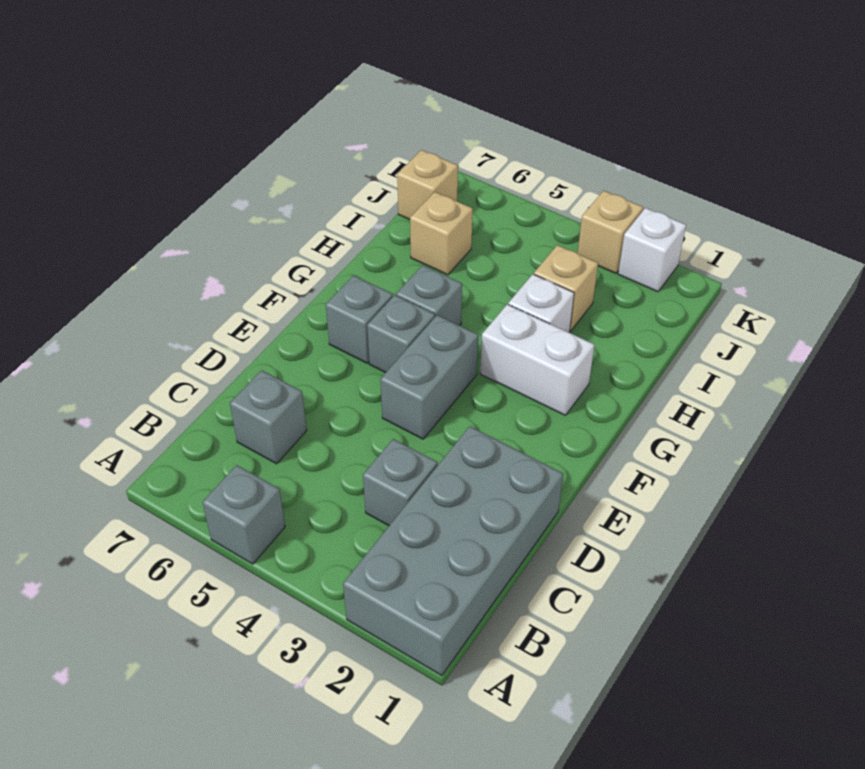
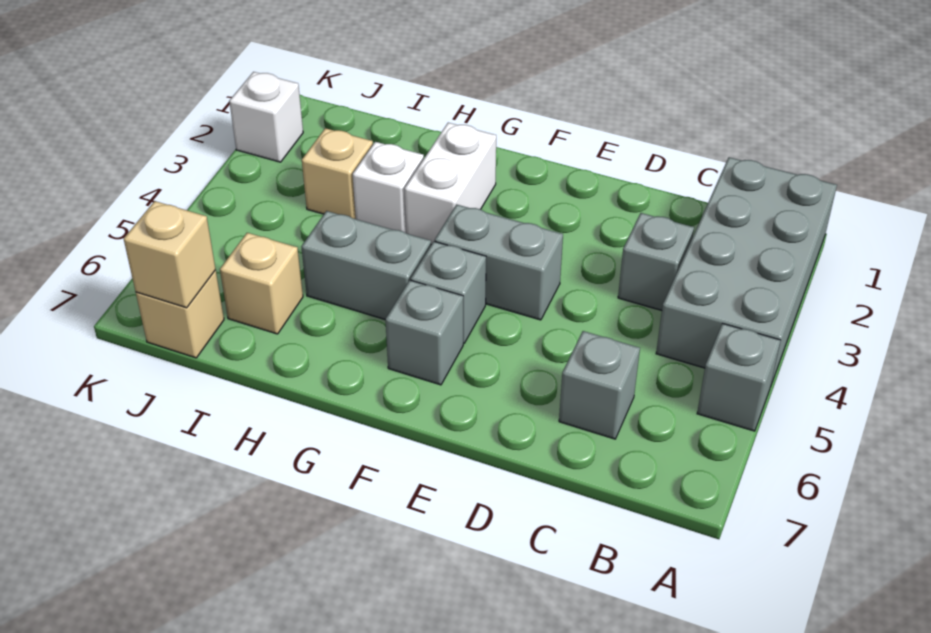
grey 2x4 brick [343,426,563,675] -> grey 2x4 brick turned to [656,157,837,385]
grey 1x1 brick [396,265,462,326] -> grey 1x2 brick [301,211,431,319]
tan 1x1 brick [578,191,643,273] -> tan 1x1 brick moved to [124,201,216,308]

